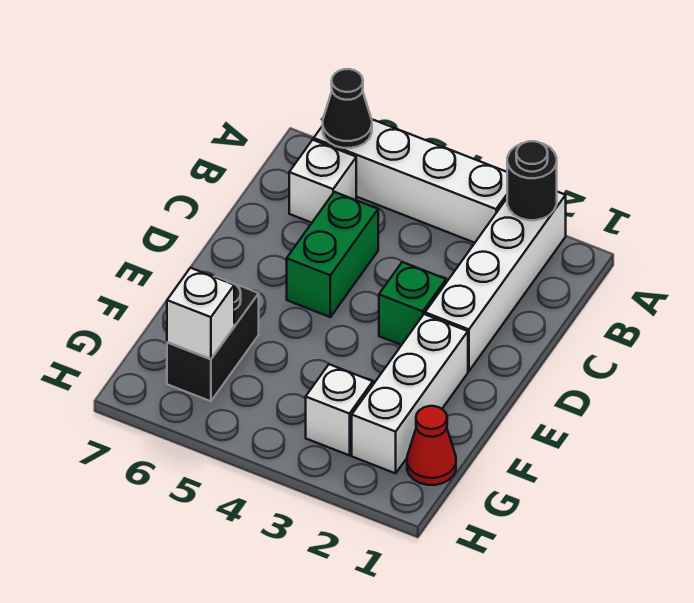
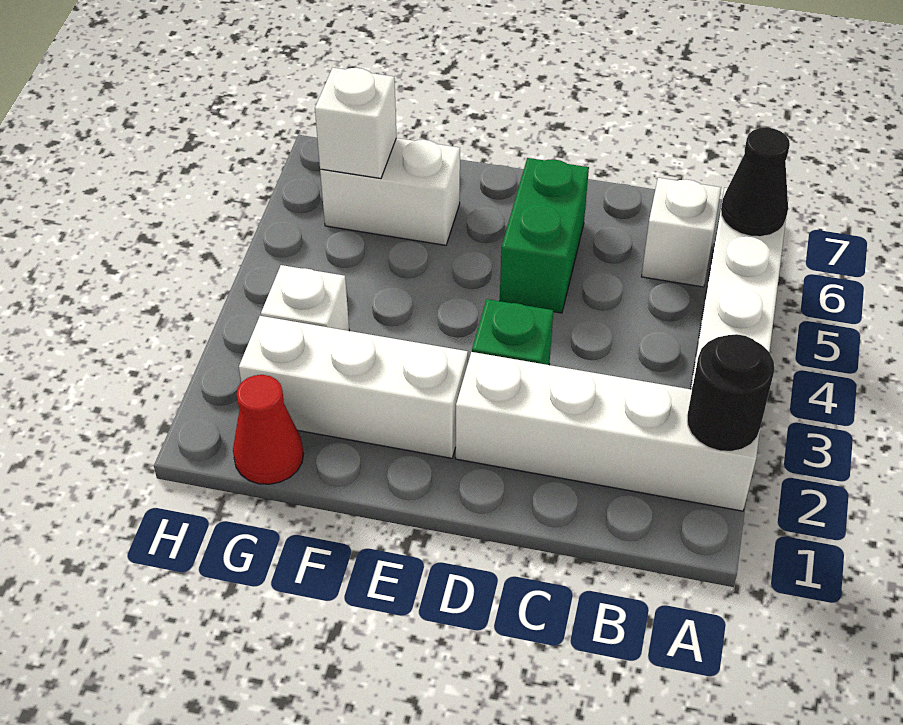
green 1x2 brick [287,192,378,317] -> green 1x2 brick turned to [500,158,589,313]
black 1x2 brick [167,276,259,401] -> white 1x2 brick [320,138,460,245]

